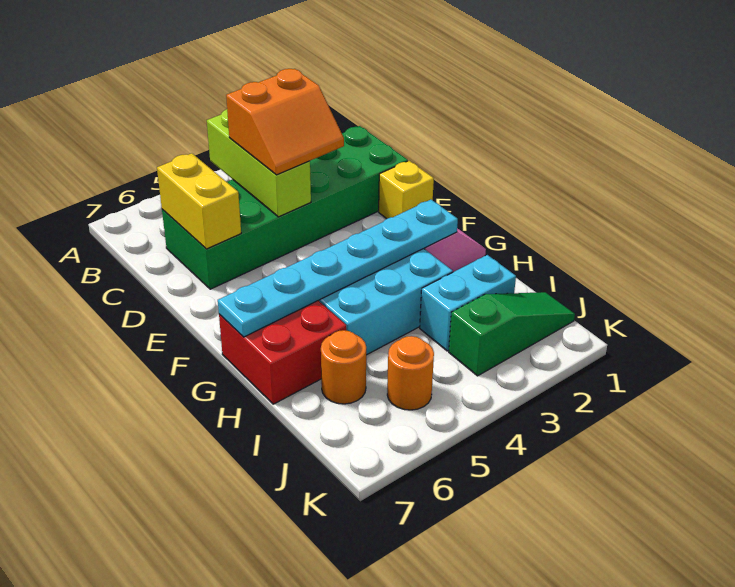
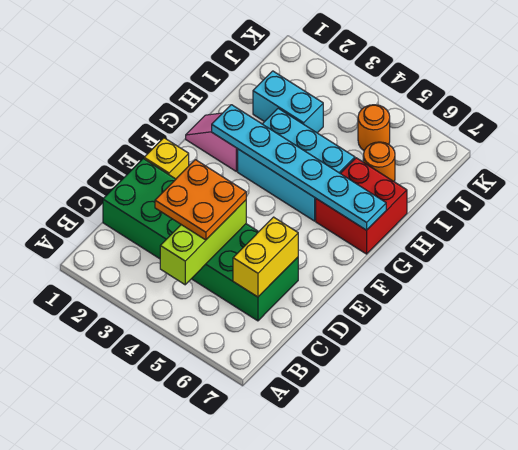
orange 2x2 slope [226,69,344,175] -> orange 2x2 plate [155,160,246,240]
green 1x3 slope [449,292,575,376] -> none

